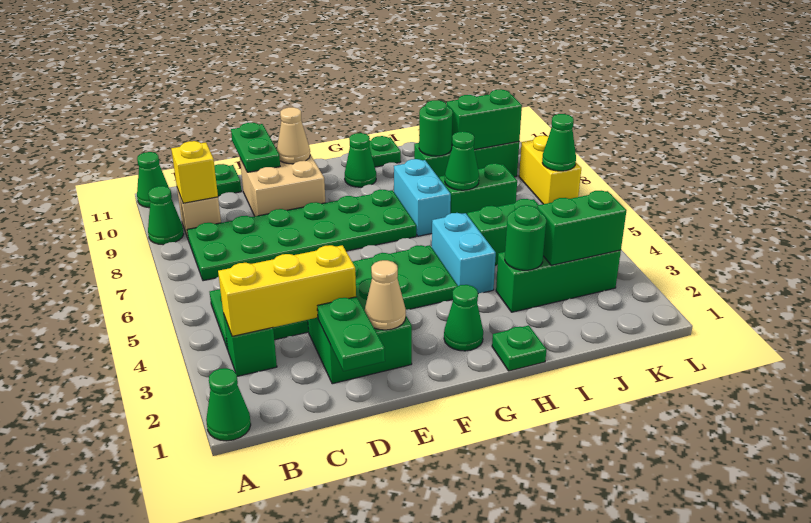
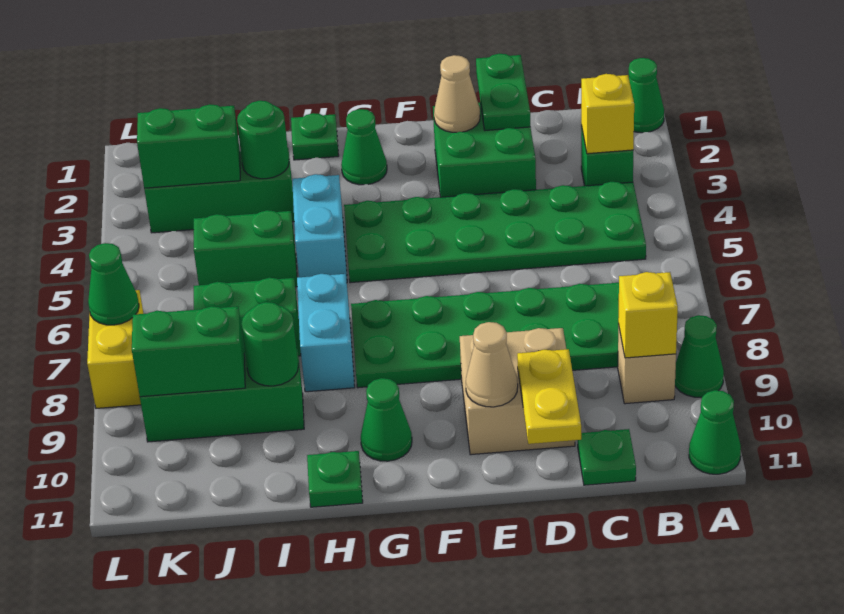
yellow 1x3 brick [218,245,356,336] -> yellow 1x1 brick [581,74,634,154]
green 1x2 plate [231,123,280,172] -> yellow 1x2 plate [517,349,581,444]
green 1x1 cone [445,132,479,190] -> none

